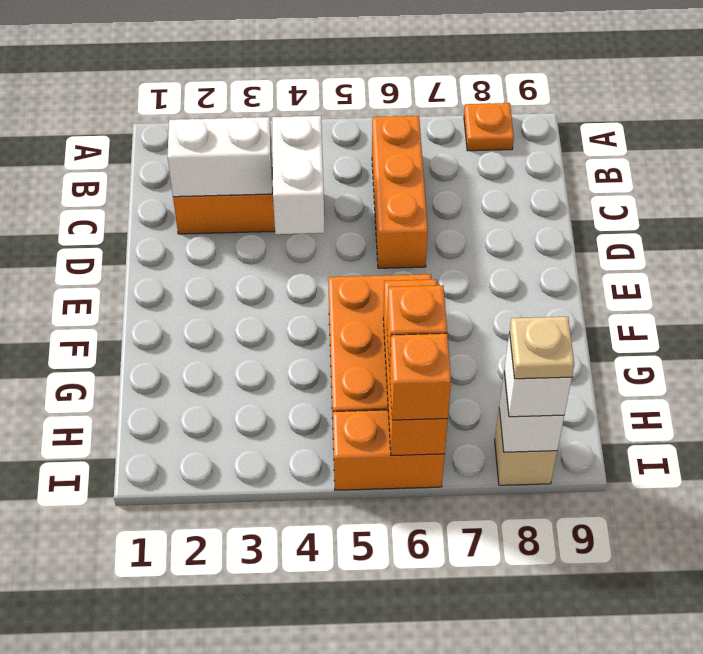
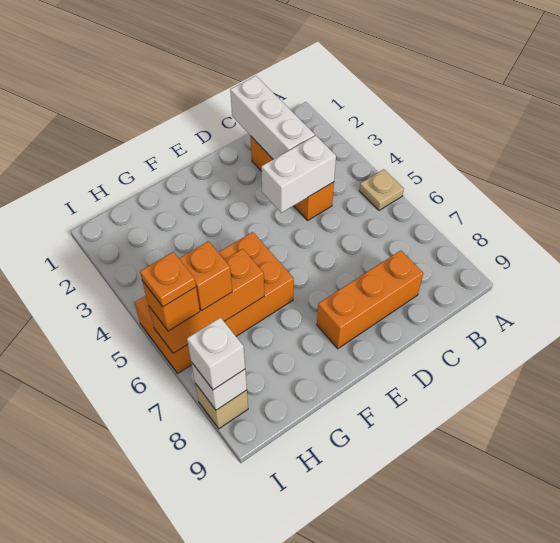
orange 1x1 plate [464,103,514,151] -> orange 1x1 plate moved to [140,252,196,307]
orange 1x3 brick [372,116,428,268] -> orange 1x3 brick moved to [317,250,423,349]
white 1x2 brick [168,117,272,197] -> white 1x3 brick [230,76,315,159]
tan 1x1 plate [510,317,574,379] -> tan 1x1 plate moved to [359,169,404,210]

